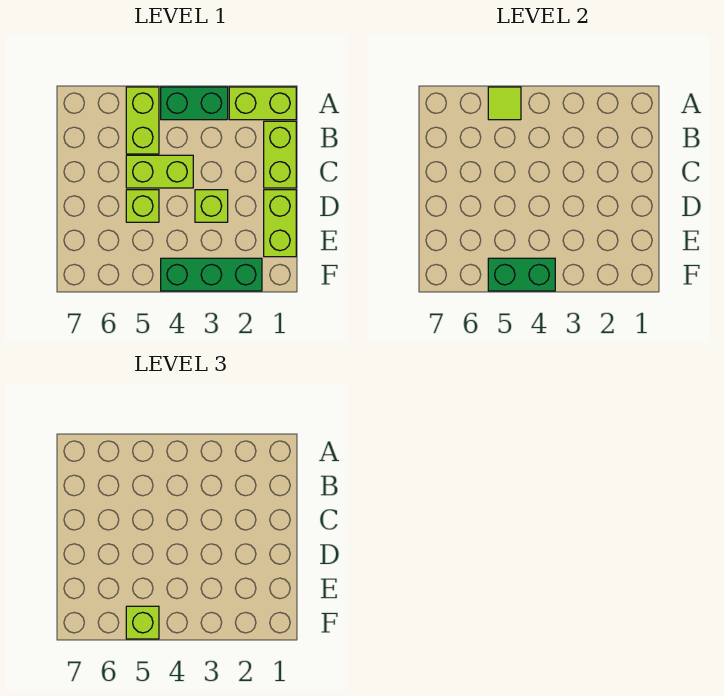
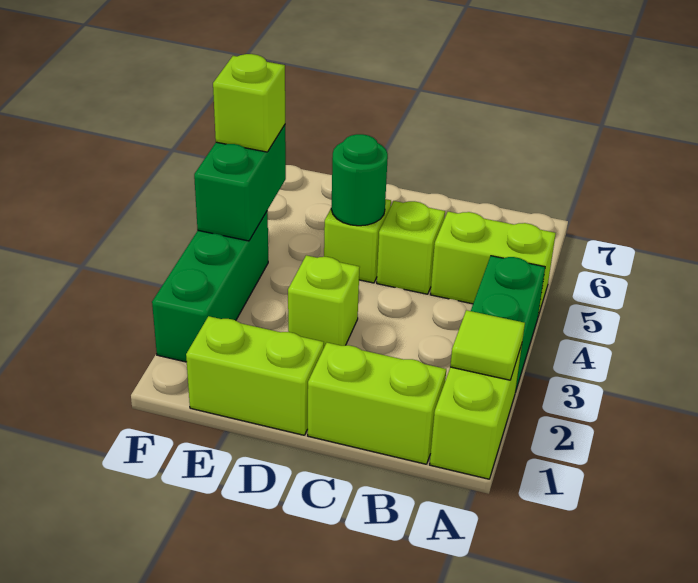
lime 1x1 tile [488,87,521,120] -> lime 1x1 tile moved to [450,310,525,380]
lime 1x2 brick [126,155,193,188] -> lime 1x1 brick [377,201,445,294]
none -> green 1x1 round brick [331,134,388,226]

